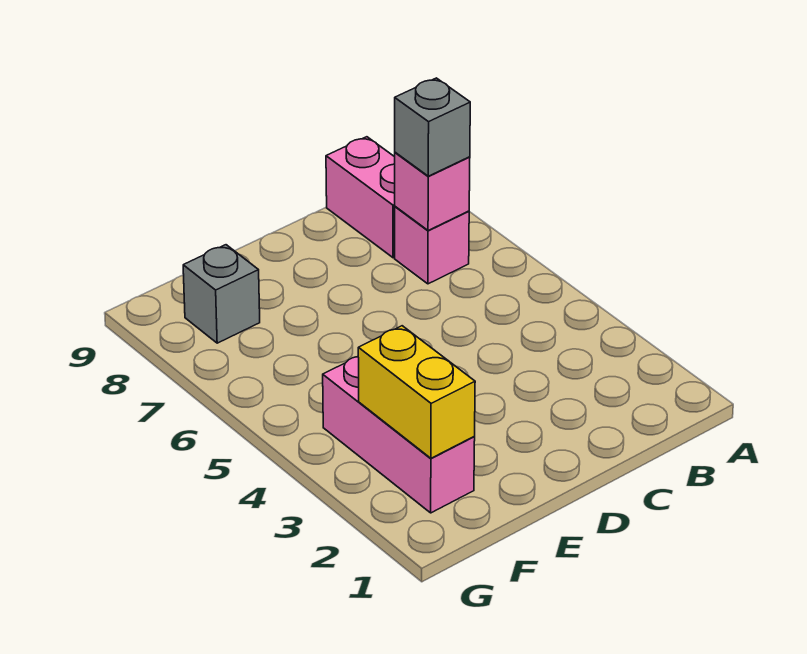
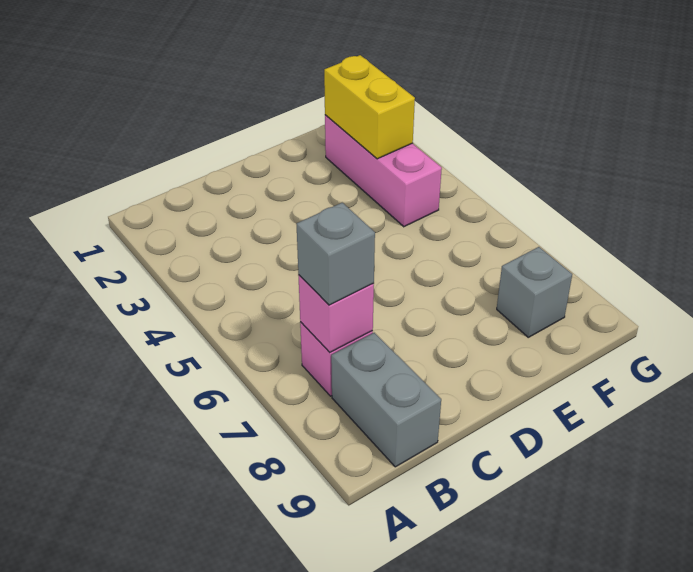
pink 1x2 brick [326,137,395,258] -> grey 1x2 brick [331,333,441,467]

